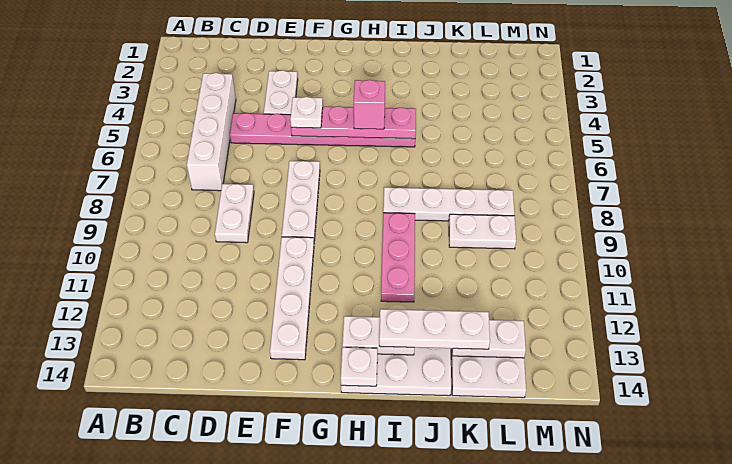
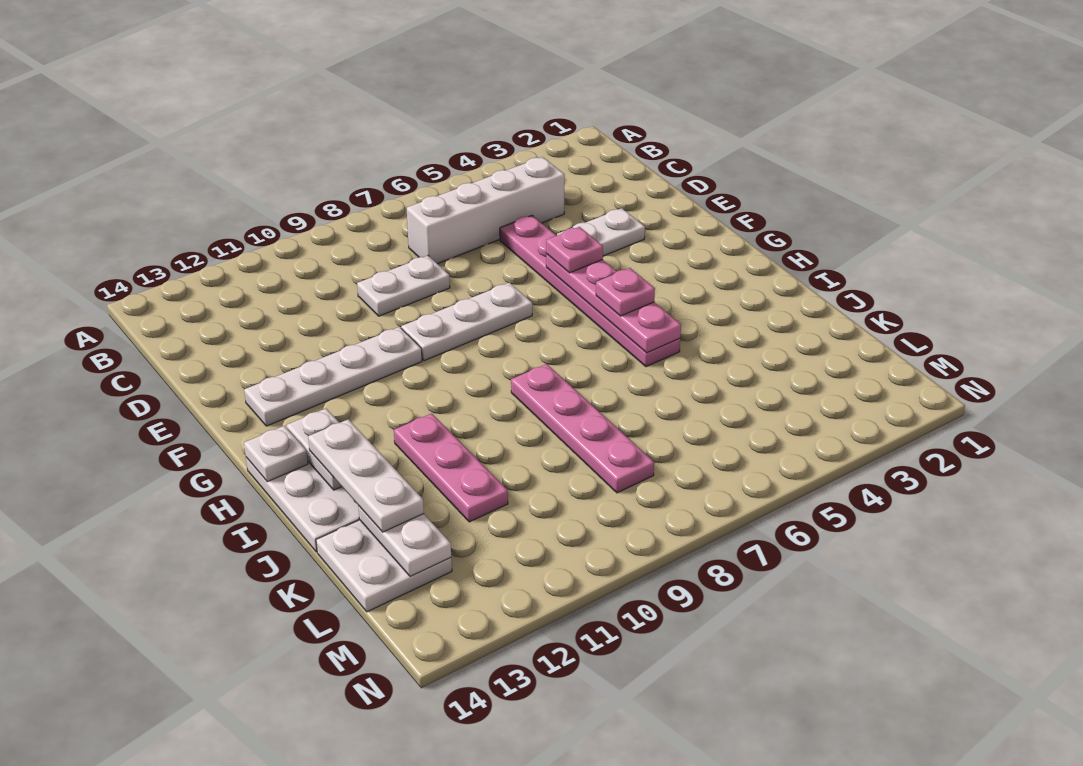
white 1x1 plate [290,97,323,128] -> pink 1x1 plate [546,227,603,273]
pink 1x1 brick [354,80,385,129] -> pink 1x1 plate [596,268,655,316]
white 1x4 plate [383,187,514,221] -> pink 1x4 plate [511,364,654,493]
pink 1x3 plate [381,213,415,302] -> pink 1x3 plate turned to [394,413,508,522]
white 1x2 plate [449,214,516,249] -> none

